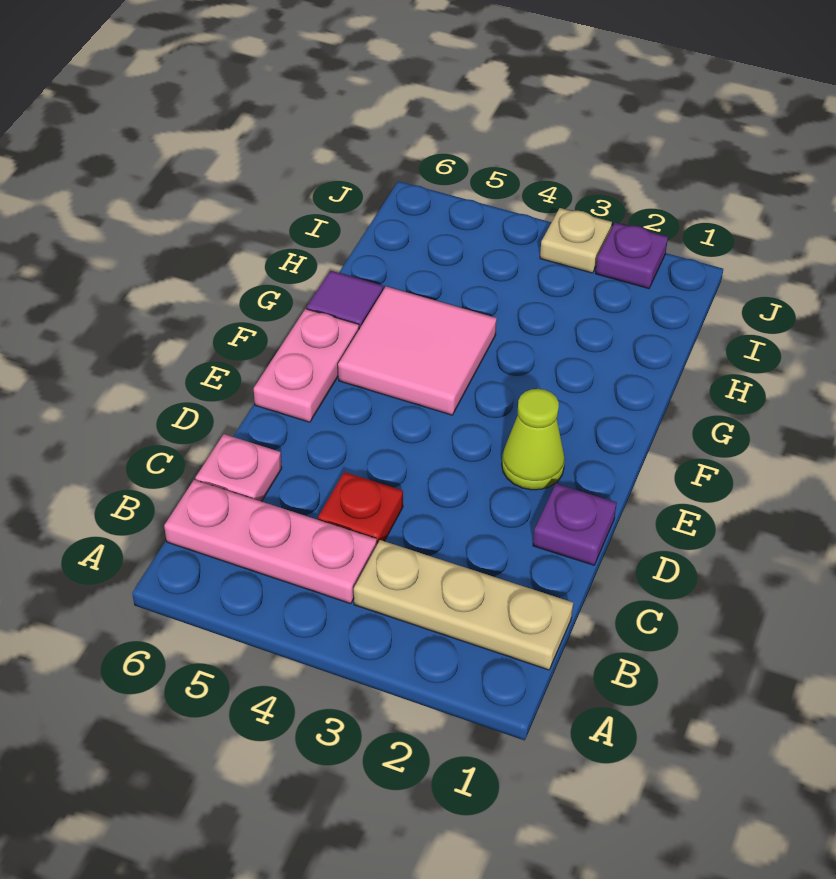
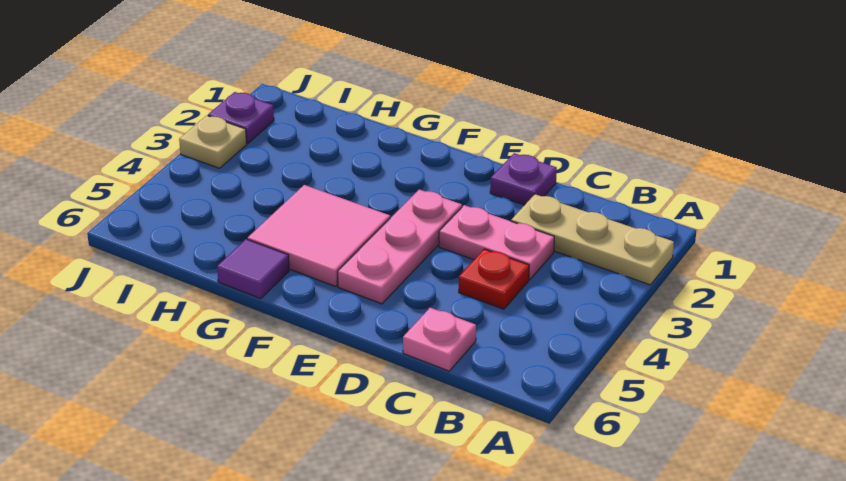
tan 1x3 plate [354,540,573,670] -> tan 1x3 plate turned to [511,194,674,285]
pink 1x3 plate [164,480,377,604] -> pink 1x3 plate moved to [338,190,462,304]
lime 1x1 cone [502,389,565,490] -> none
pink 1x2 plate [254,309,359,422] -> pink 1x2 plate moved to [439,205,554,280]

